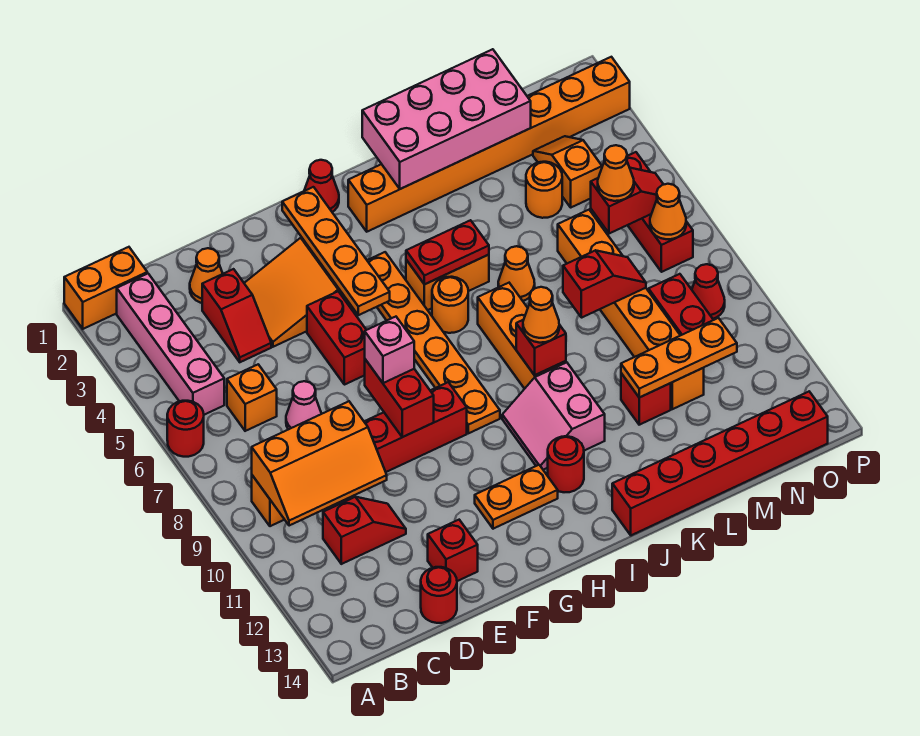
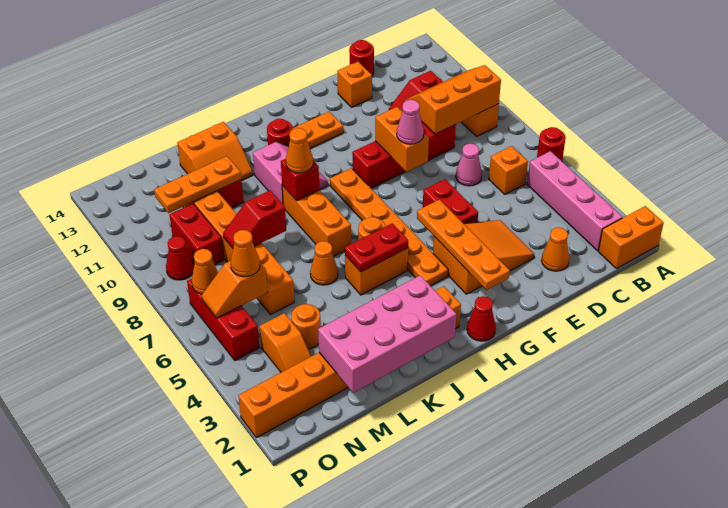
red 1x2 slope [202,269,271,362] -> none
red 1x1 brick [428,520,478,581] -> orange 1x1 brick [337,62,372,107]
red 1x2 brick [365,359,434,437] -> orange 1x2 brick [375,107,429,172]
pink 1x1 brick [365,317,414,383] -> pink 1x1 cone [397,100,424,144]
red 1x6 brick [612,392,828,535] -> none
none -> orange 2x2 slope [177,122,253,180]
red 1x2 slope [591,168,664,234] -> orange 1x2 slope [201,261,267,318]

